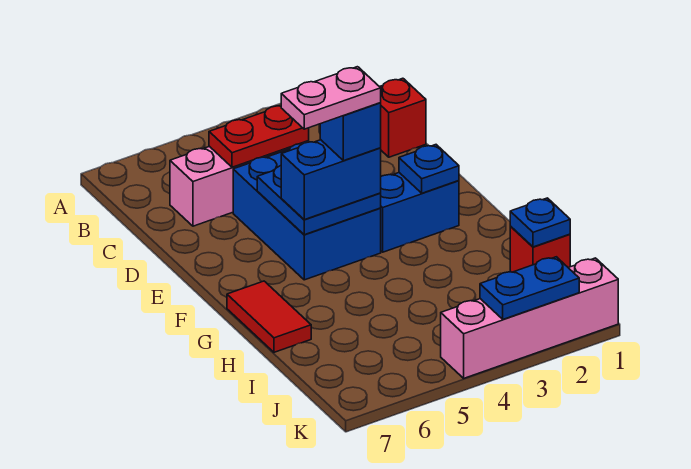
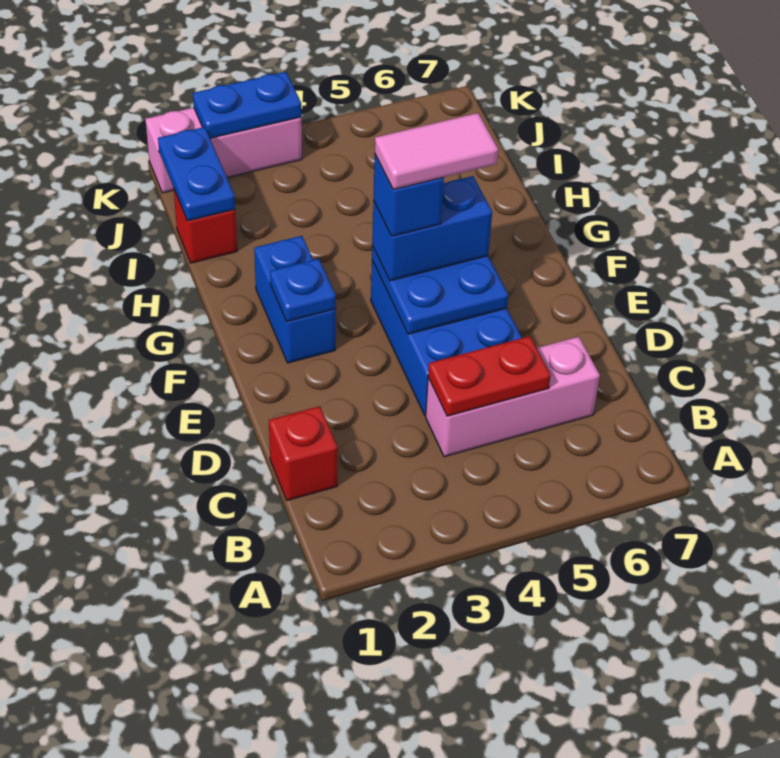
blue 1x2 brick [380,173,459,252] -> blue 1x2 brick turned to [254,236,336,363]
pink 1x2 plate [281,67,381,129] -> pink 1x2 tile [375,113,498,190]
red 1x2 tile [227,281,311,352] -> none
blue 1x1 plate [510,198,570,247] -> blue 1x2 plate [158,127,235,221]
pink 1x4 brick [441,258,618,378] -> pink 1x3 brick [145,108,302,193]

